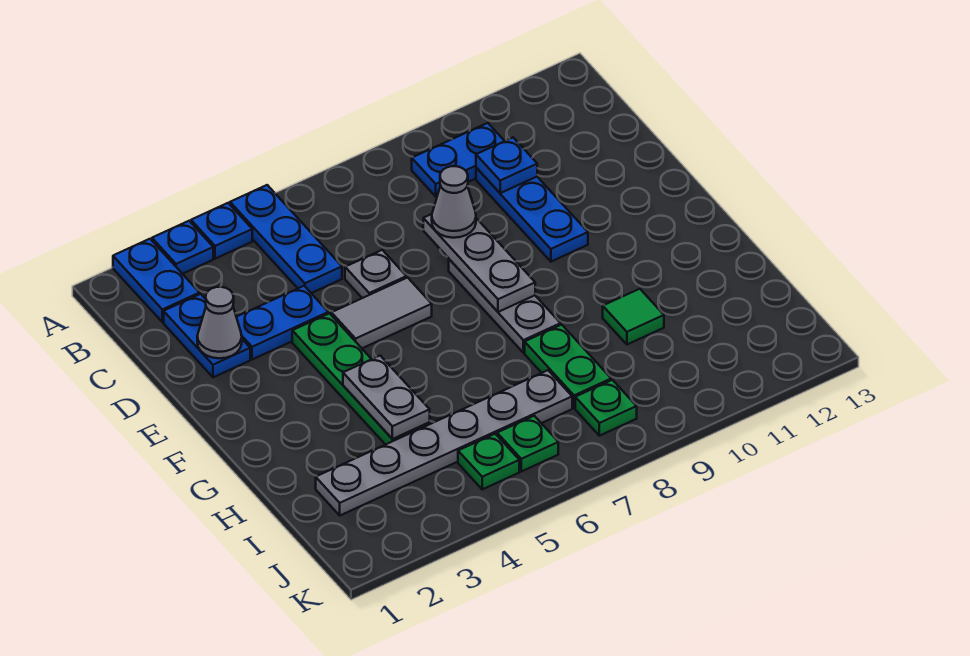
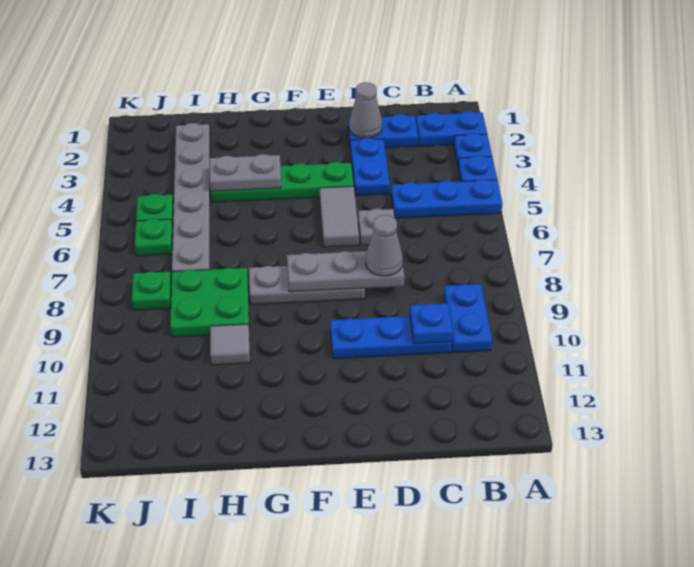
green 1x2 plate [525,325,611,408] -> green 2x2 plate [170,268,249,337]
green 1x1 tile [603,289,664,344] -> grey 1x1 tile [210,324,250,365]

